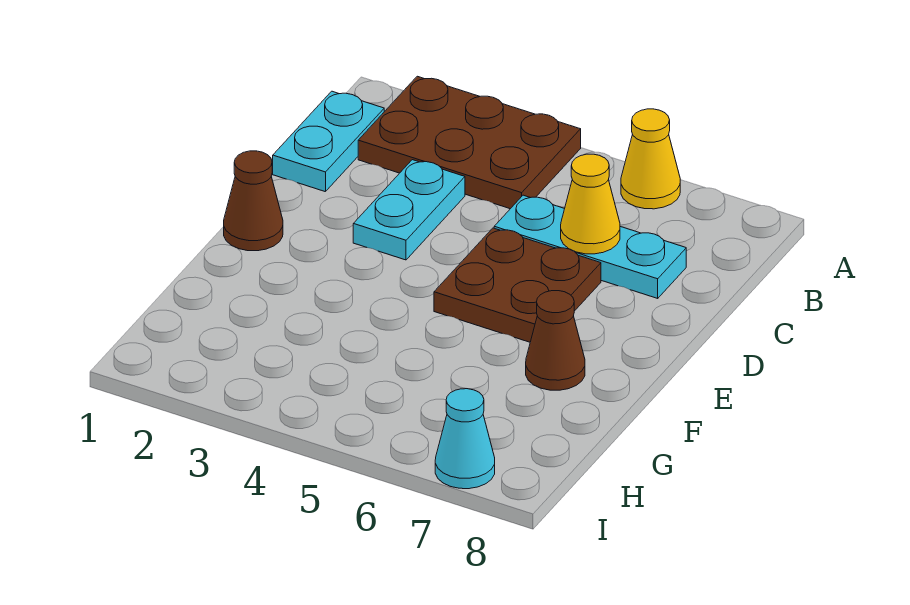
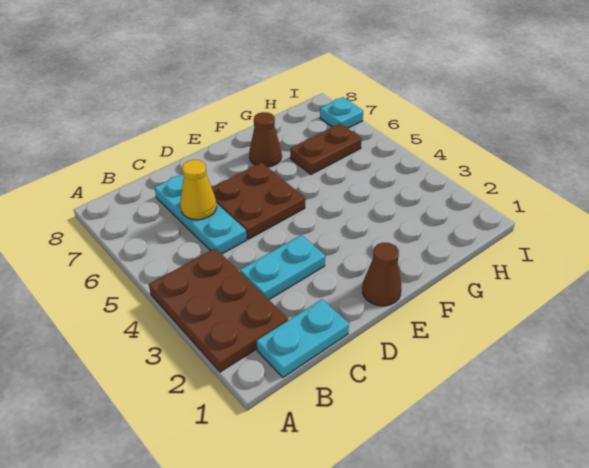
yellow 1x1 cone [621,109,680,209] -> none
none -> brown 1x2 plate [290,123,362,175]
cyan 1x1 cone [435,389,495,489] -> cyan 1x1 plate [320,97,363,128]

